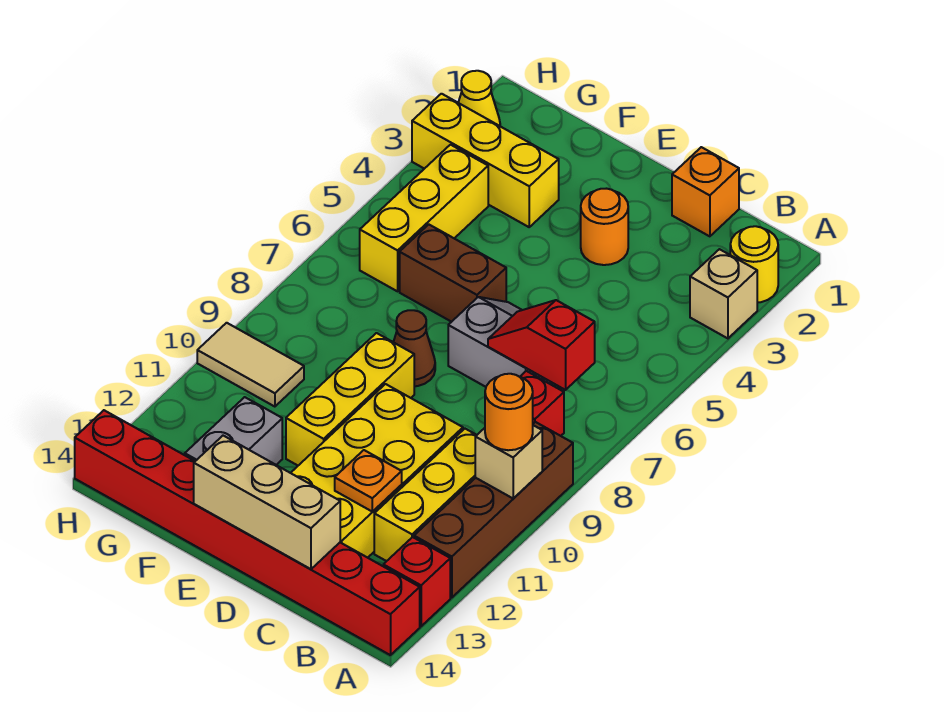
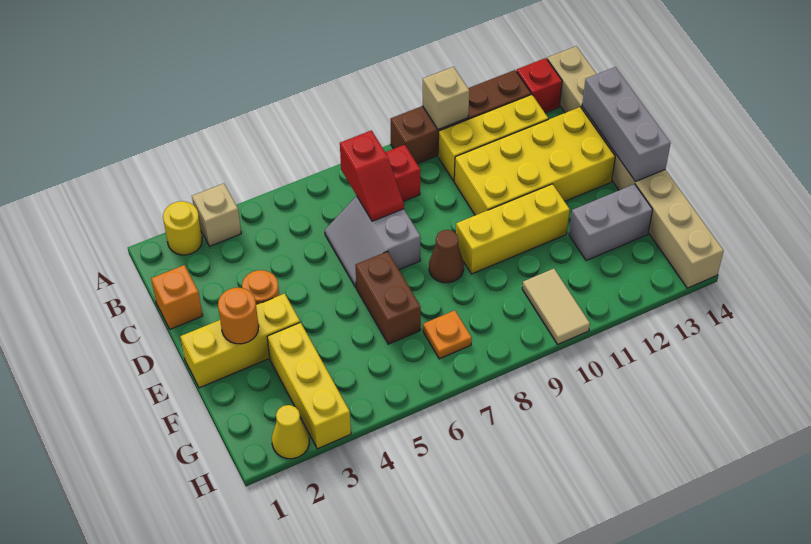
orange 1x1 round brick [485,374,533,450] -> orange 1x1 round brick moved to [218,288,259,344]
red 1x8 brick [75,410,420,655] -> tan 1x8 brick [547,46,723,288]
orange 1x1 plate [335,450,402,511] -> orange 1x1 plate moved to [423,310,472,359]
tan 1x3 brick [194,436,340,569] -> grey 1x3 brick [582,67,671,182]
yellow 1x3 brick [360,145,488,291] -> yellow 1x3 brick moved to [180,293,300,388]

